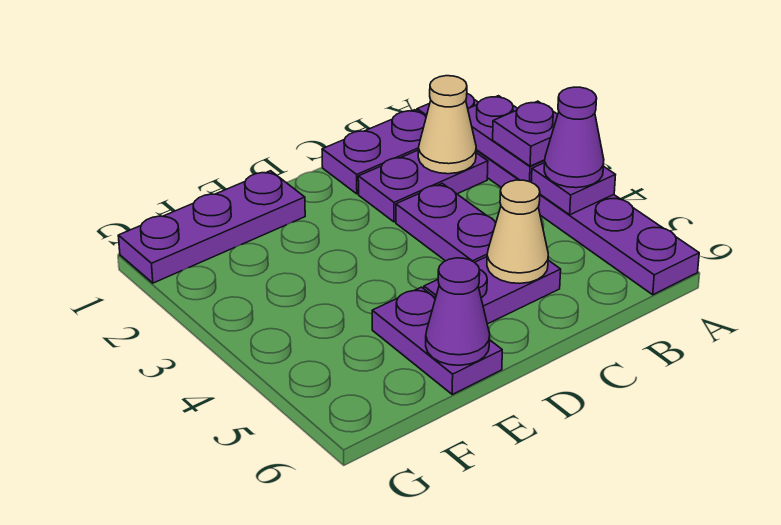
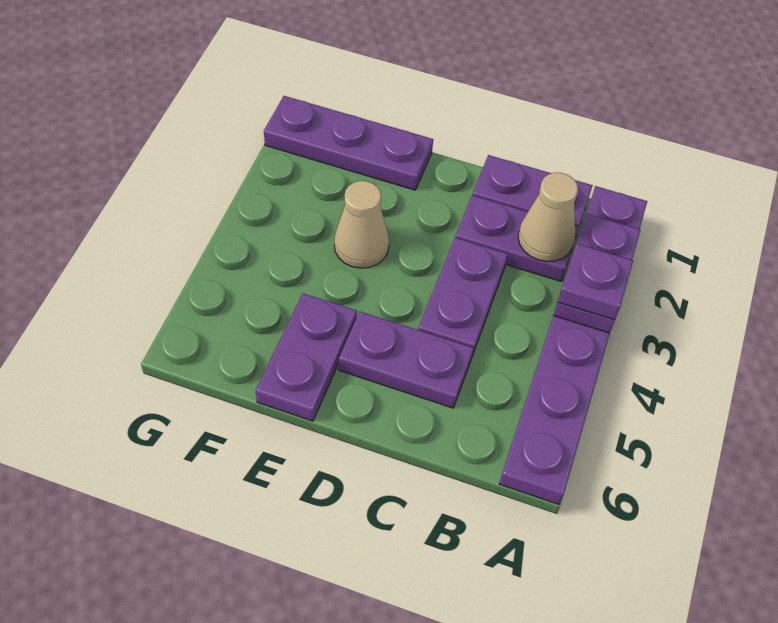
purple 1x1 plate [531,163,615,215] -> none
purple 1x1 cone [544,87,604,188] -> none
tan 1x1 cone [487,180,548,283] -> tan 1x1 cone moved to [334,181,389,268]
purple 1x1 cone [426,258,490,365] -> none

